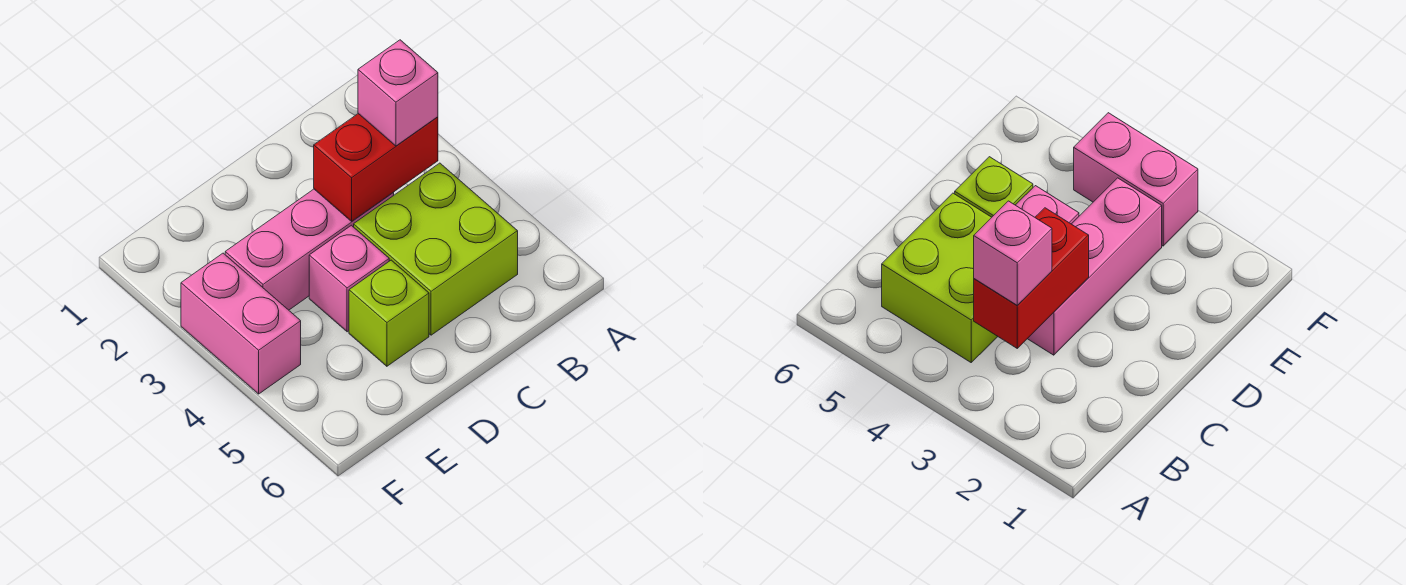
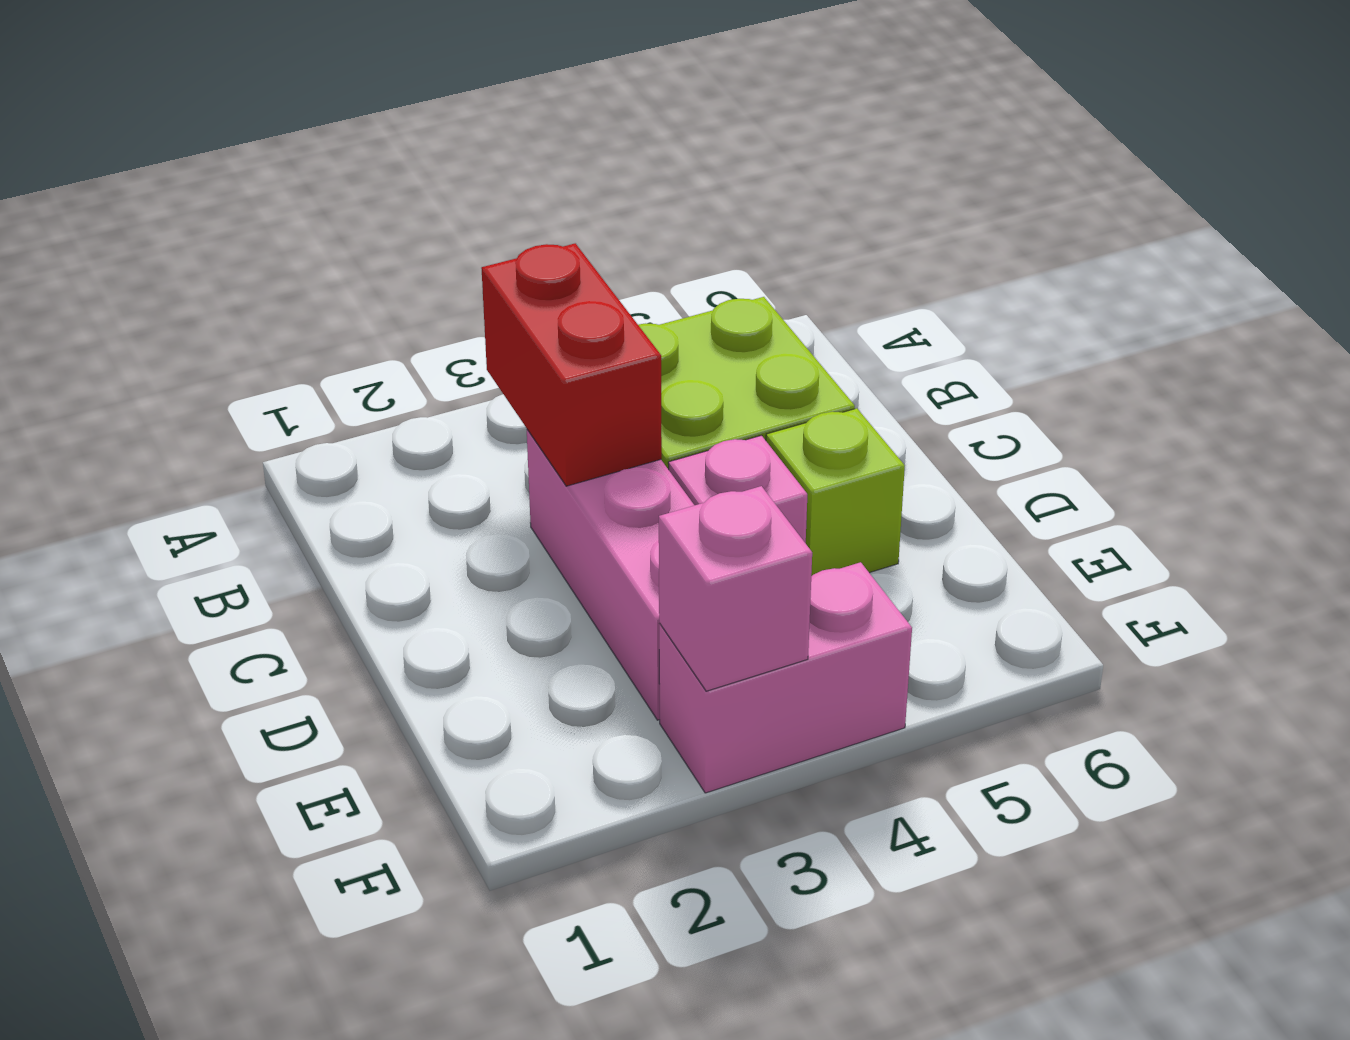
pink 1x1 brick [358,40,438,146] -> pink 1x1 brick moved to [659,486,812,691]

